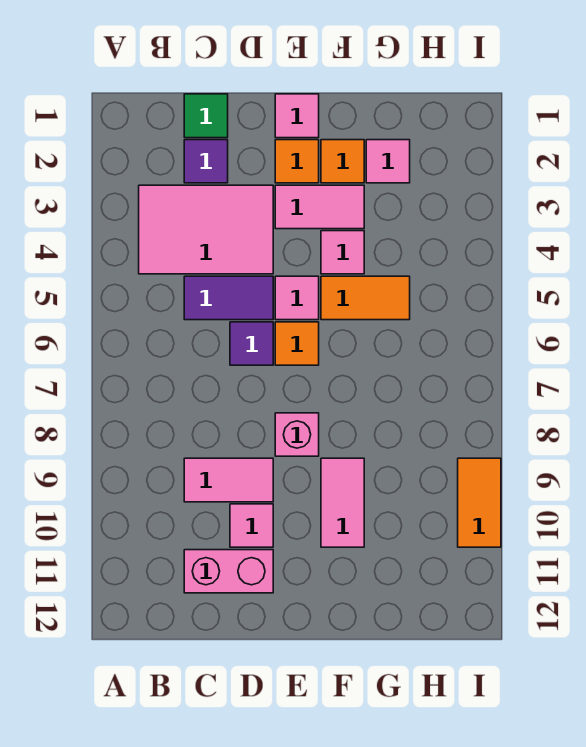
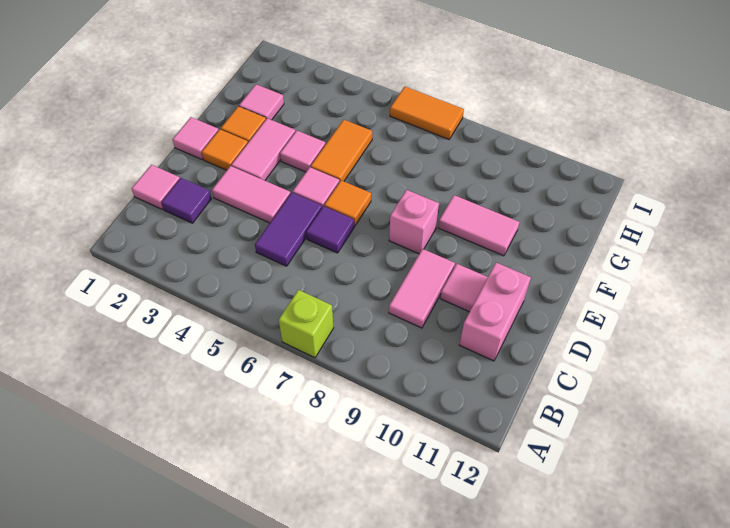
none -> lime 1x1 brick [279,290,333,358]
pink 2x3 tile [139,185,273,274] -> pink 1x2 tile [212,166,290,223]
green 1x1 tile [184,94,228,138] -> pink 1x1 tile [132,165,180,209]
orange 1x2 tile [458,458,501,547] -> orange 1x2 tile moved to [390,87,464,139]

